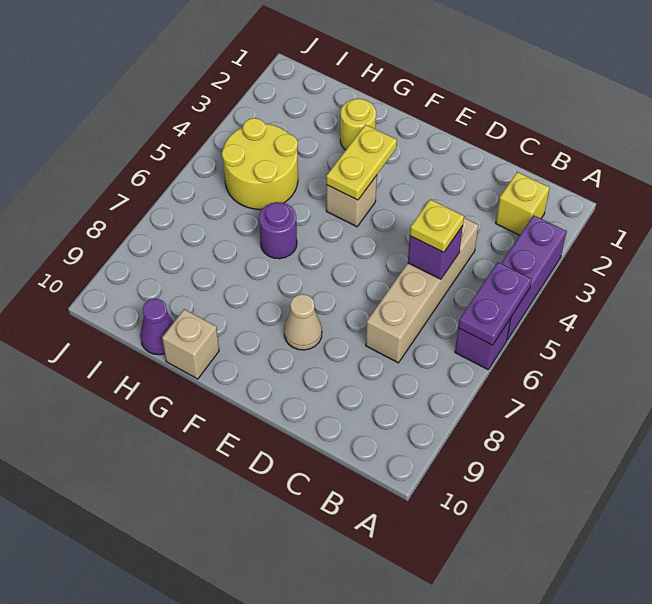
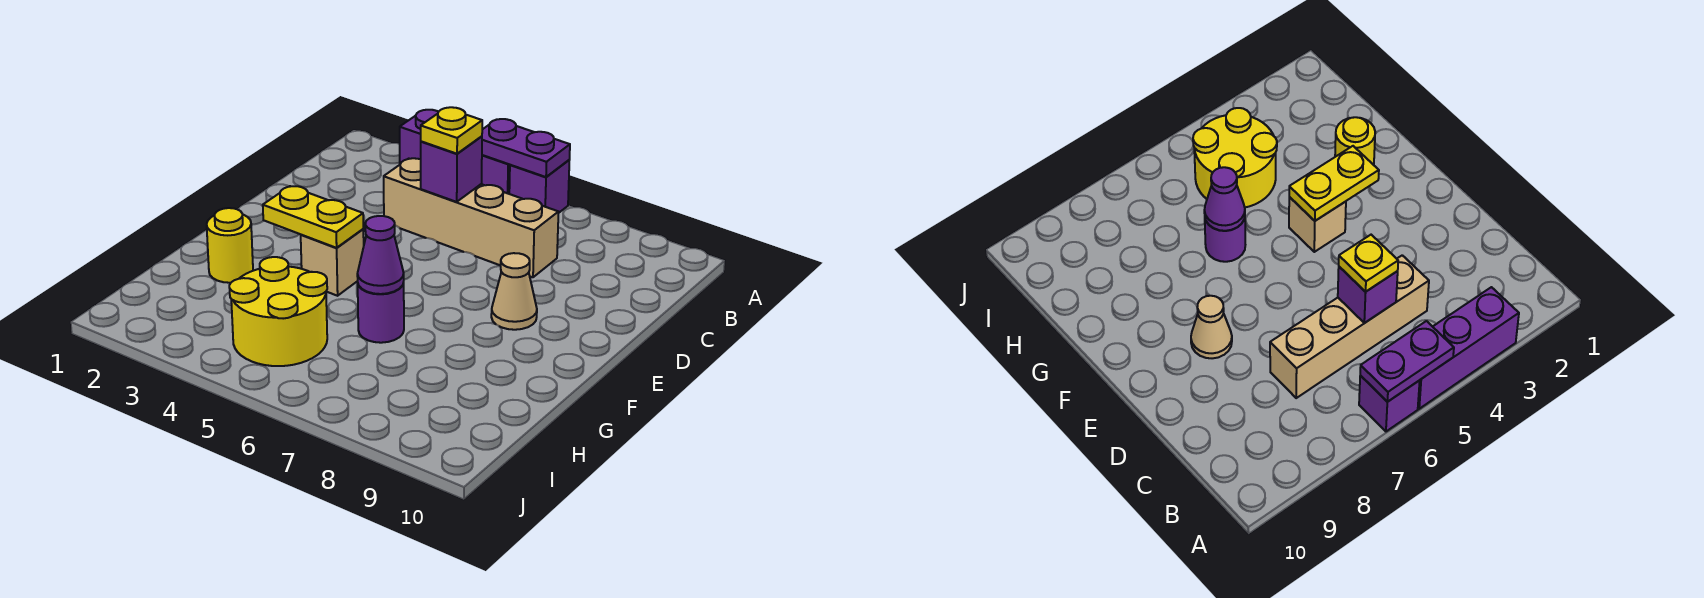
yellow 1x1 brick [496,172,550,235] -> none
tan 1x1 brick [162,309,219,379] -> none
purple 1x1 cone [140,299,174,355] -> purple 1x1 cone moved to [357,216,404,294]

